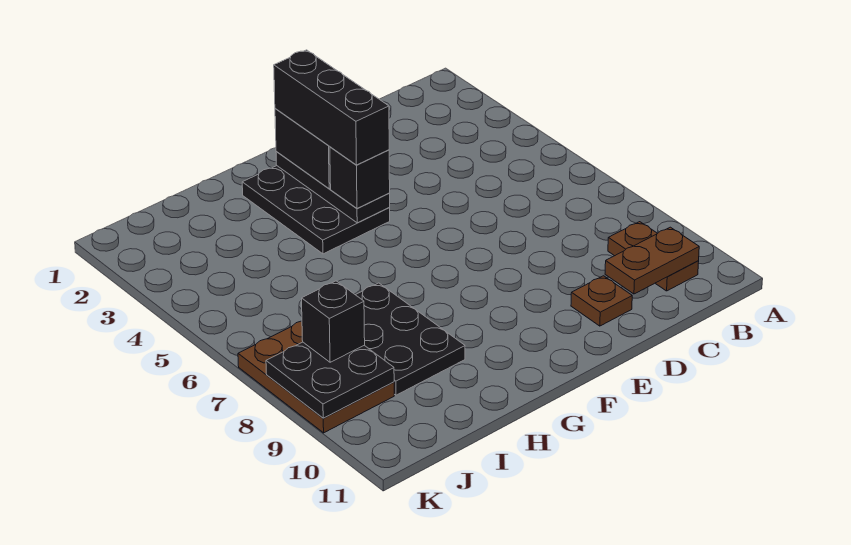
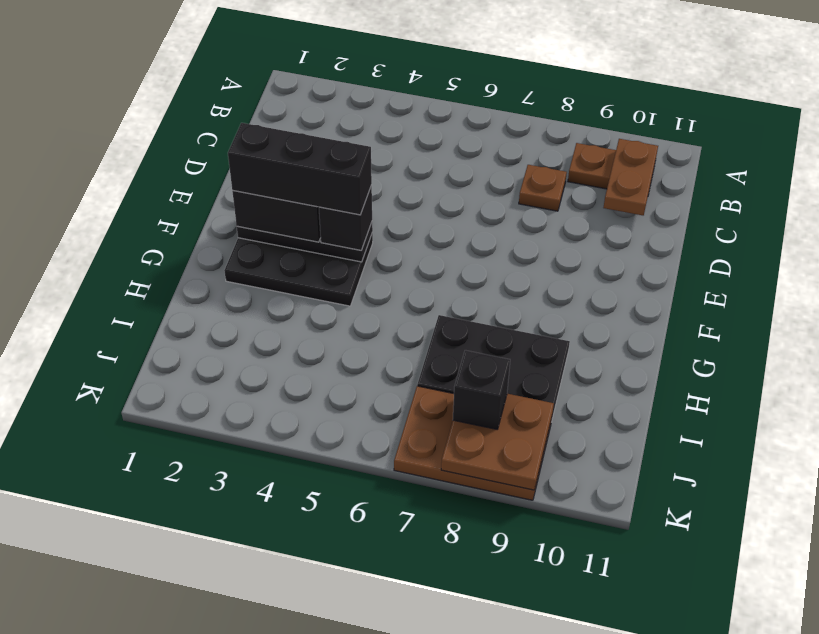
brown 1x1 plate [571,276,632,326] -> brown 1x1 plate moved to [519,165,567,211]
black 2x2 plate [266,342,394,418] -> brown 2x2 plate [441,394,554,490]

